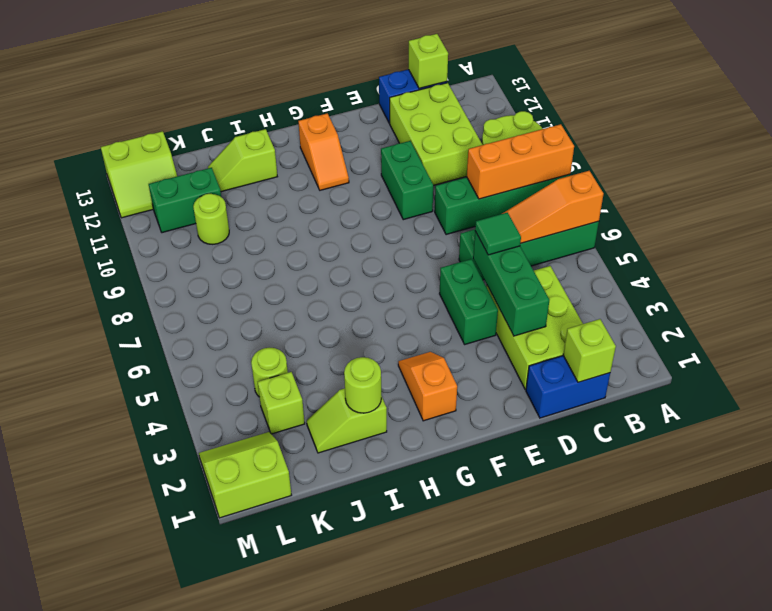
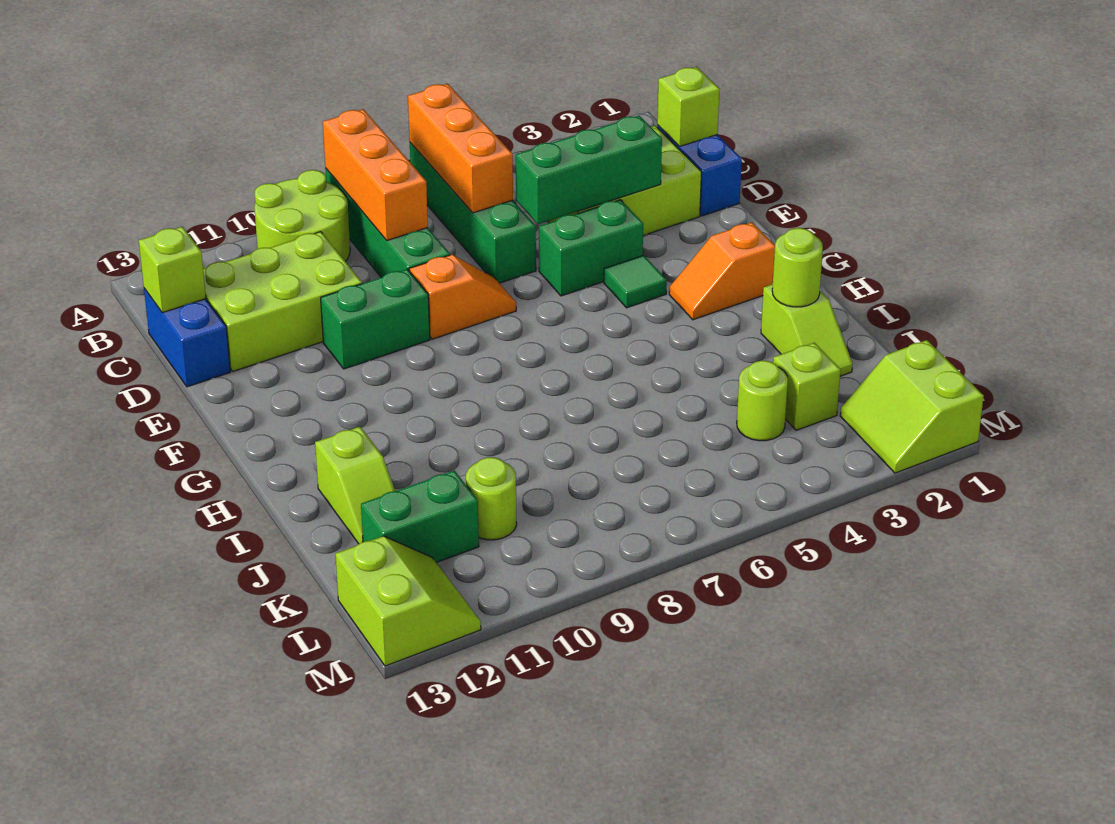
orange 1x3 slope [502,171,603,243] -> orange 1x3 brick [408,84,513,213]
green 1x1 tile [475,212,521,255] -> green 1x1 tile moved to [604,255,667,308]
orange 1x2 slope [298,113,349,190] -> orange 1x2 slope moved to [409,255,516,339]
green 1x2 brick [149,168,221,233] -> green 1x2 brick turned to [361,471,479,563]

